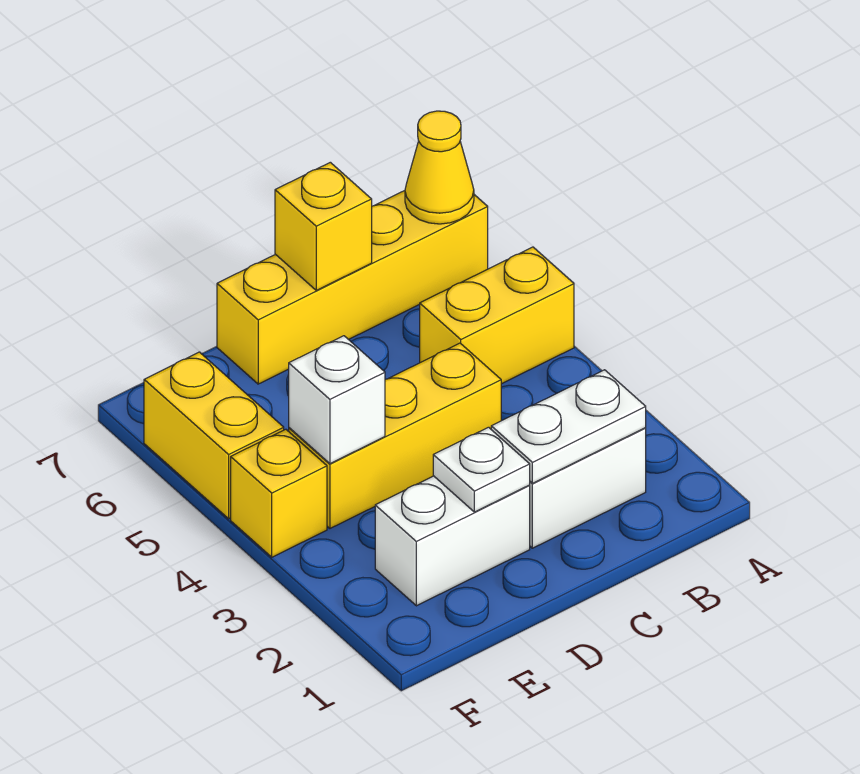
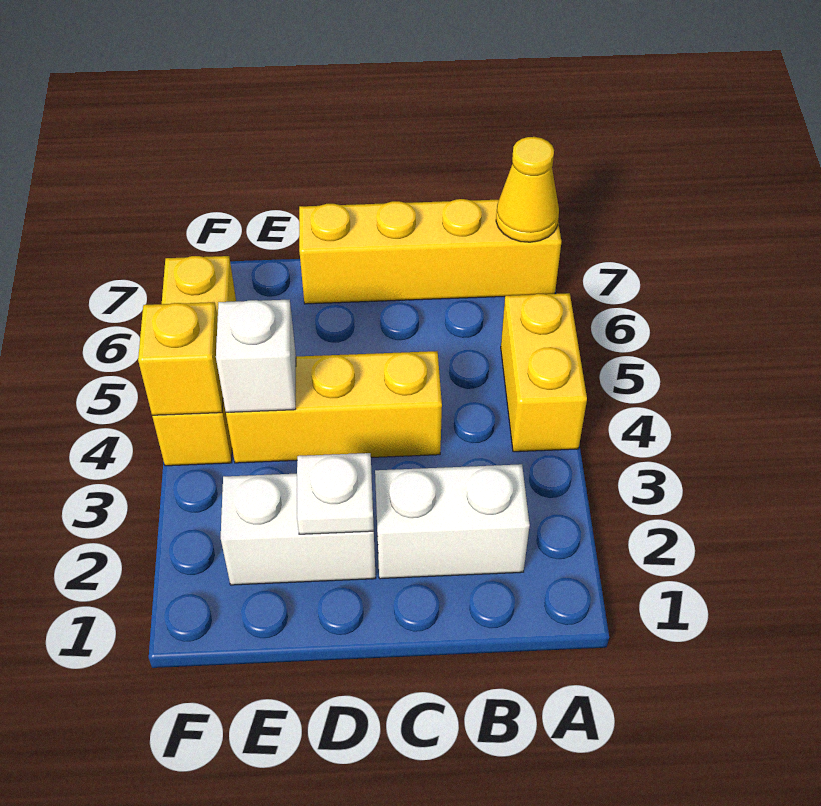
yellow 1x2 brick [420,247,574,384] -> yellow 1x2 brick turned to [501,293,587,452]
white 1x2 plate [491,370,646,483] -> none
yellow 1x1 brick [275,162,372,290] -> yellow 1x1 brick moved to [138,302,223,415]

